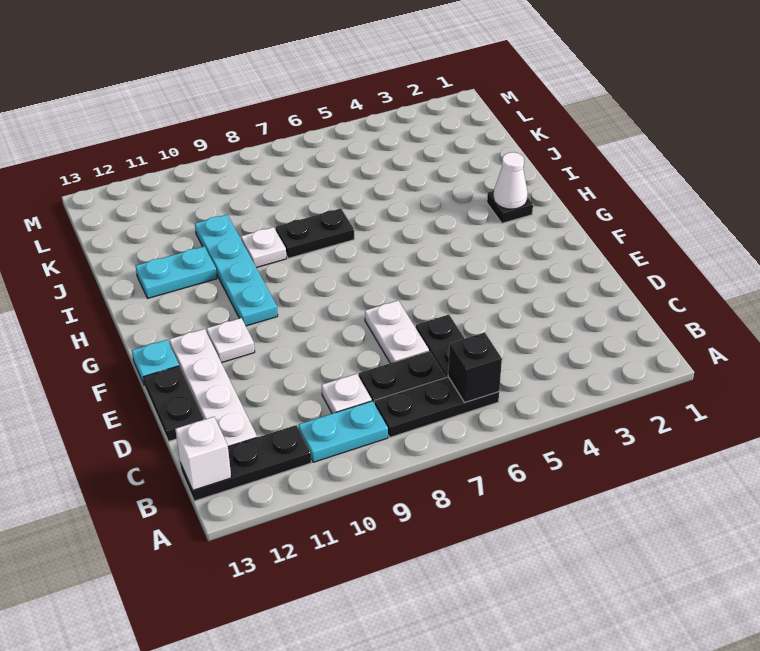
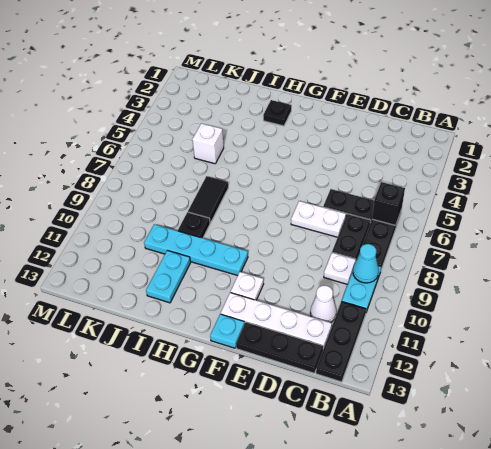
none -> cyan 1x1 cone [353,244,379,283]
white 1x1 brick [175,417,231,490] -> white 1x1 brick moved to [192,123,224,164]
black 1x2 plate [143,366,204,441] -> black 1x3 plate [236,322,323,373]
white 1x1 cone [494,152,528,209] -> white 1x1 cone moved to [310,285,337,323]
black 1x2 plate [275,208,354,258] -> black 1x2 tile [188,176,228,223]
white 1x1 plate [241,227,287,268] -> black 1x1 plate [178,212,210,238]

